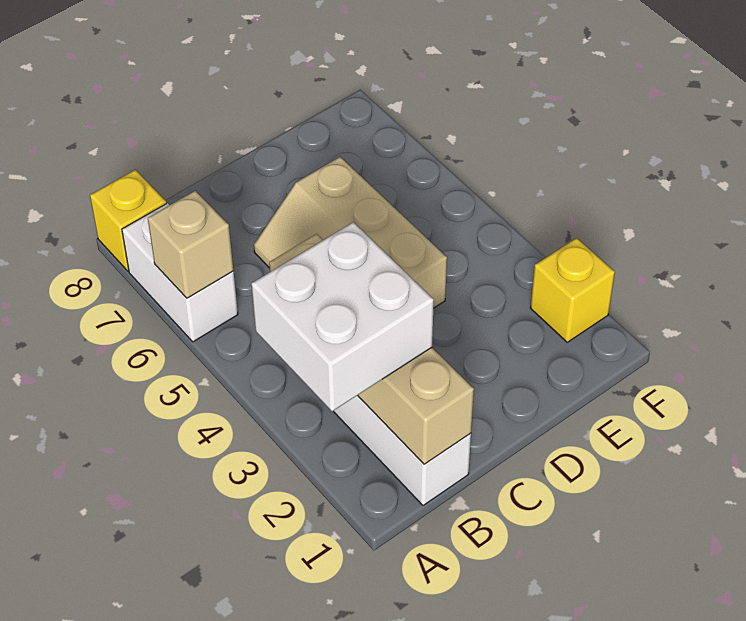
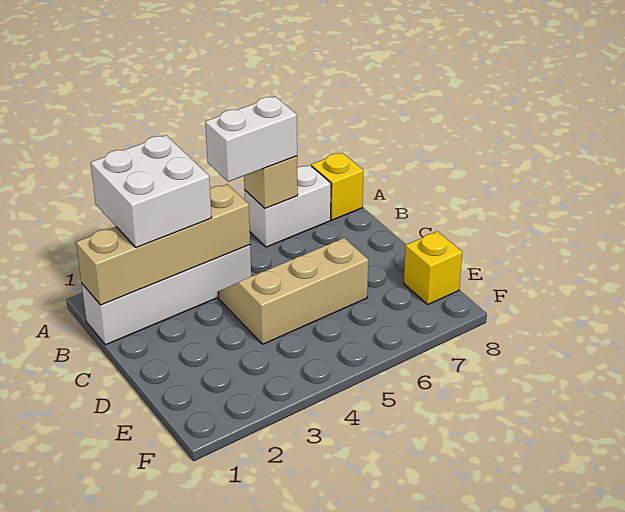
none -> white 1x2 brick [205,97,297,182]
yellow 1x1 brick [530,238,615,342] -> yellow 1x1 brick moved to [404,231,462,304]

